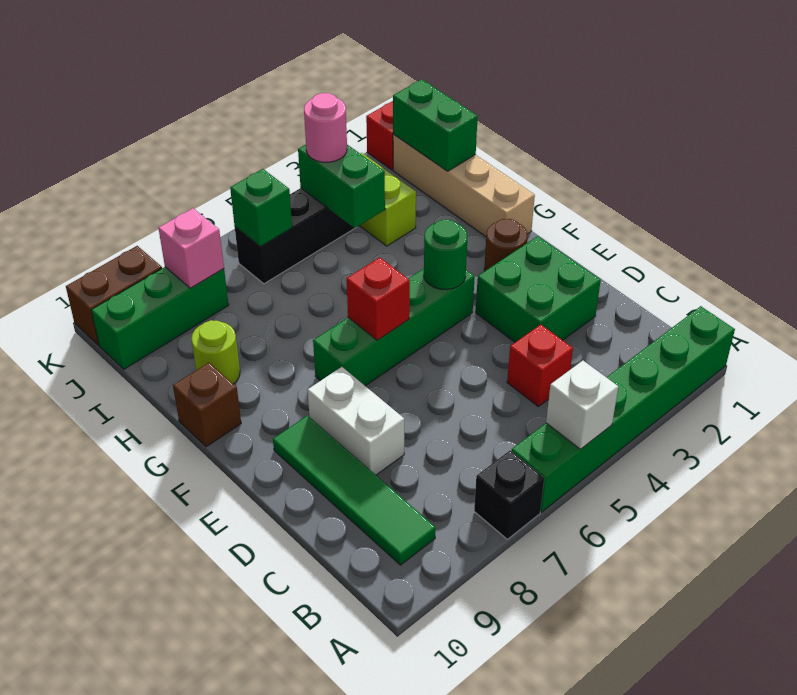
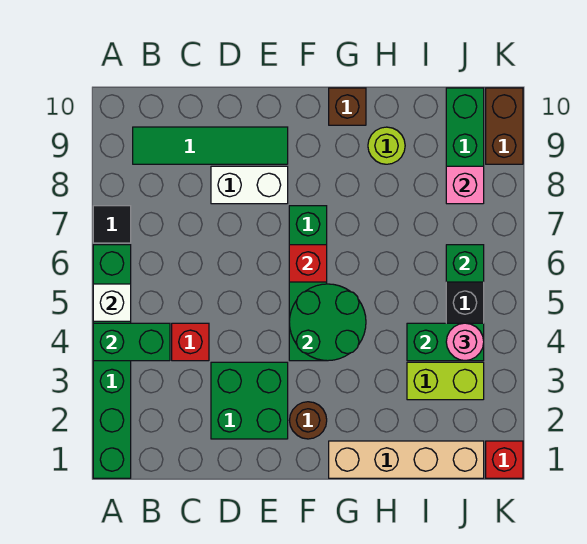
black 1x1 brick [474,451,544,539] -> black 1x1 tile [93,206,131,243]
green 1x1 round brick [424,220,467,290] -> green 2x2 round brick [289,284,366,361]
green 1x2 brick [393,79,478,171] -> green 1x2 brick moved to [93,323,170,361]

